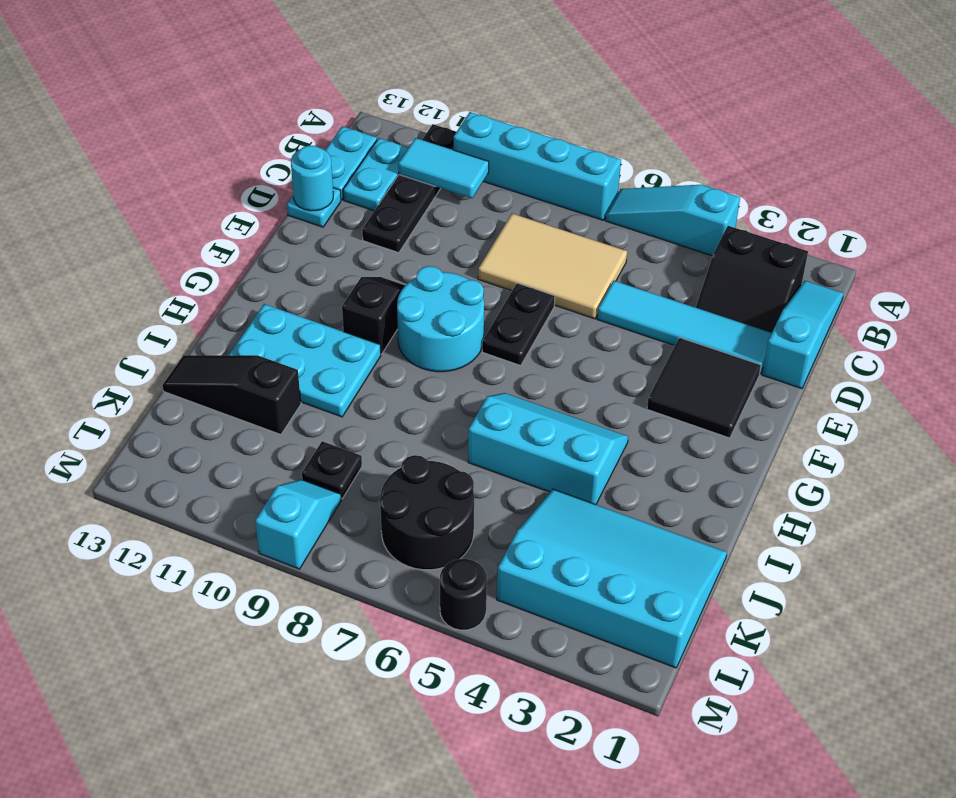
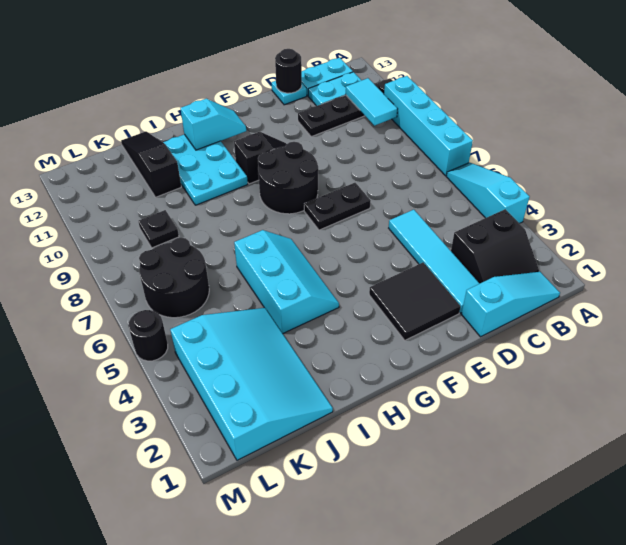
black 2x2 slope [696,226,808,333] -> black 2x2 slope turned to [451,209,539,283]
tan 2x3 tile [478,214,627,319] -> none
cyan 1x1 round brick [291,145,333,211] -> black 1x1 round brick [275,49,302,93]
cyan 2x2 round brick [397,266,484,372] -> black 2x2 round brick [258,142,318,214]
cyan 1x2 slope [255,480,341,569] -> cyan 1x2 slope moved to [180,99,246,150]

